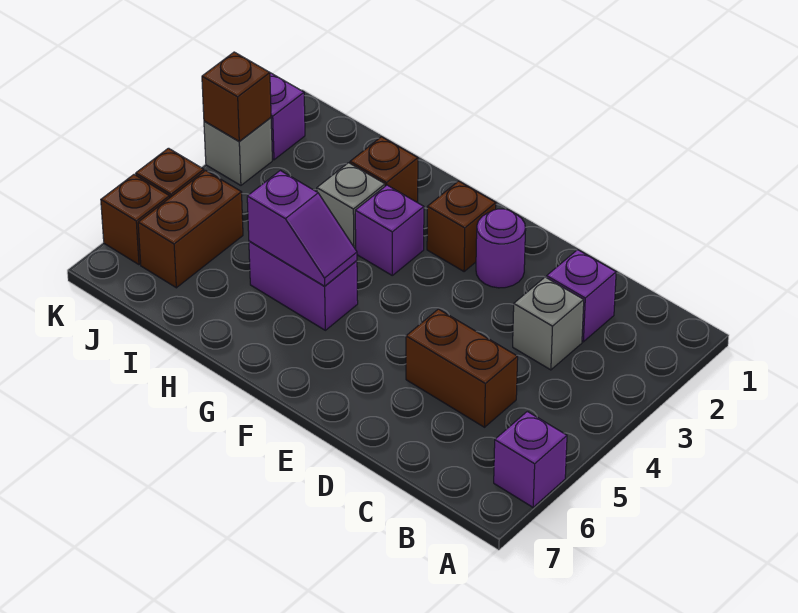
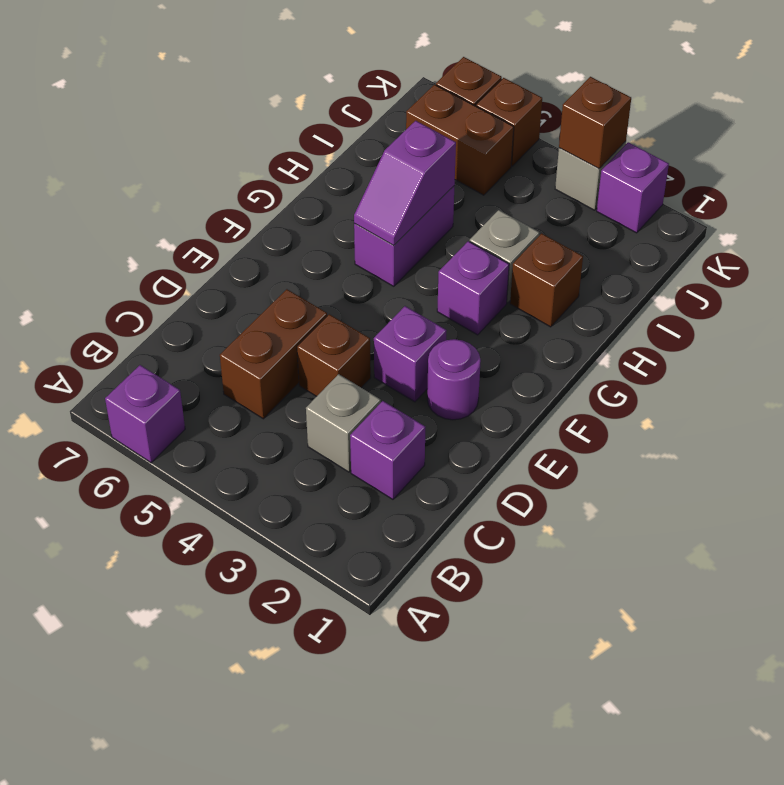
none -> purple 1x1 brick [374,306,447,402]
brown 1x1 brick [427,181,496,272] -> brown 1x1 brick moved to [297,314,371,396]

